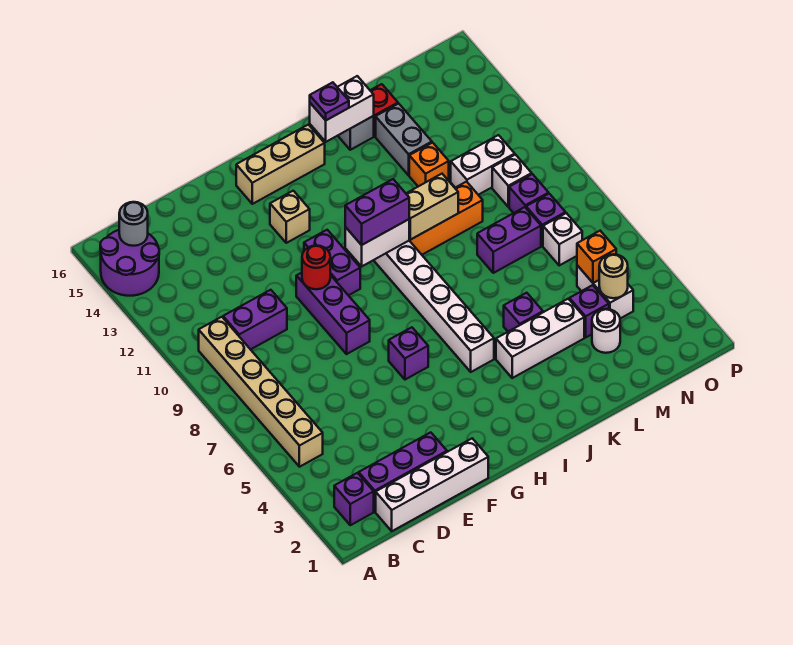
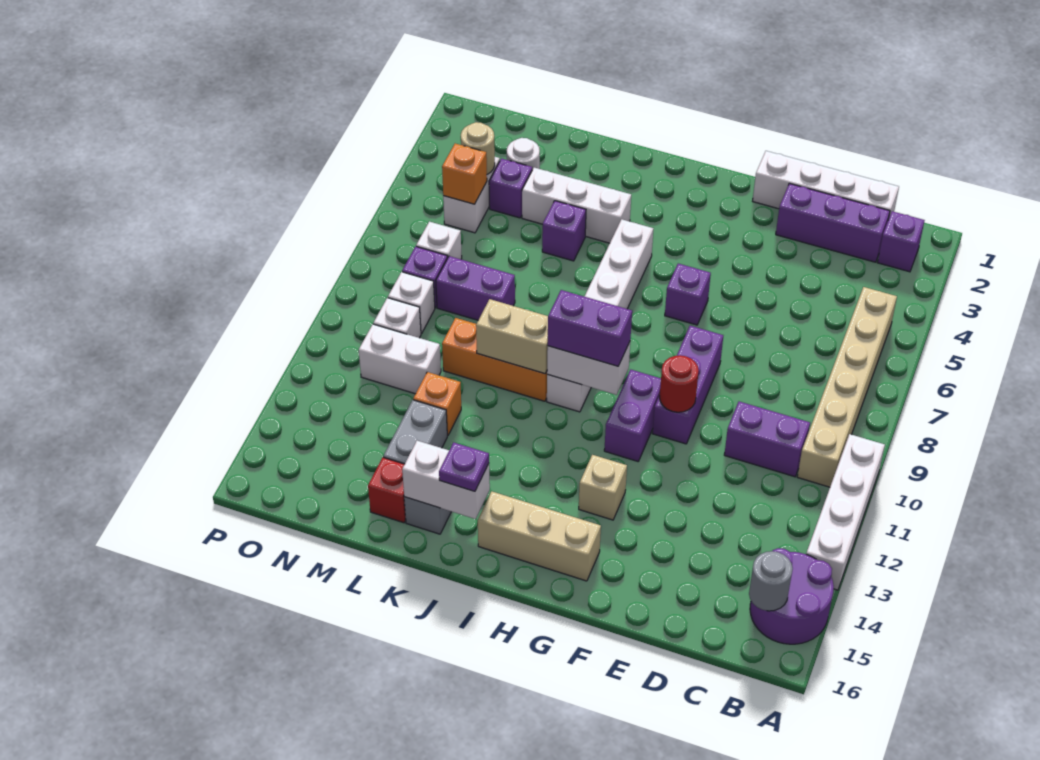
none -> white 1x4 brick [806,434,885,590]
purple 1x1 brick [509,174,549,213] -> white 1x1 brick [388,272,435,334]

